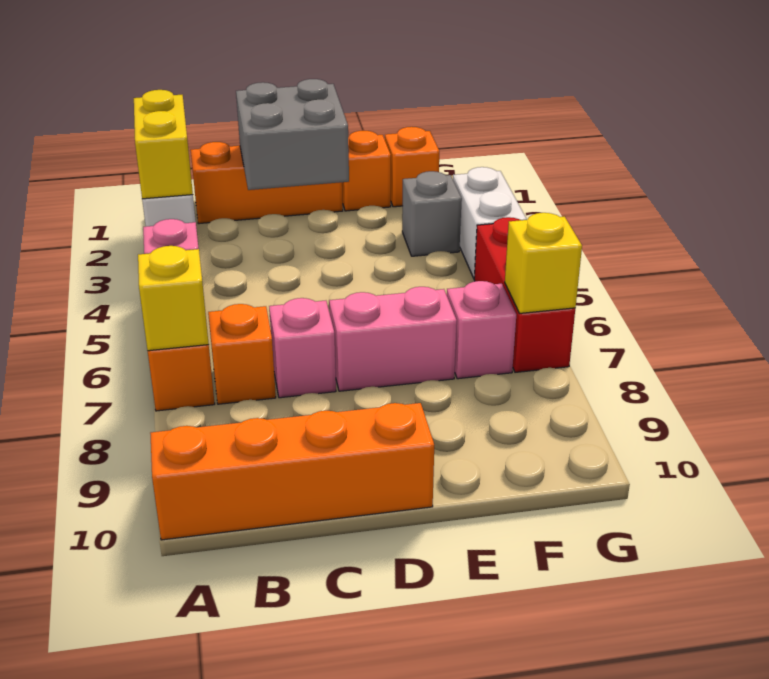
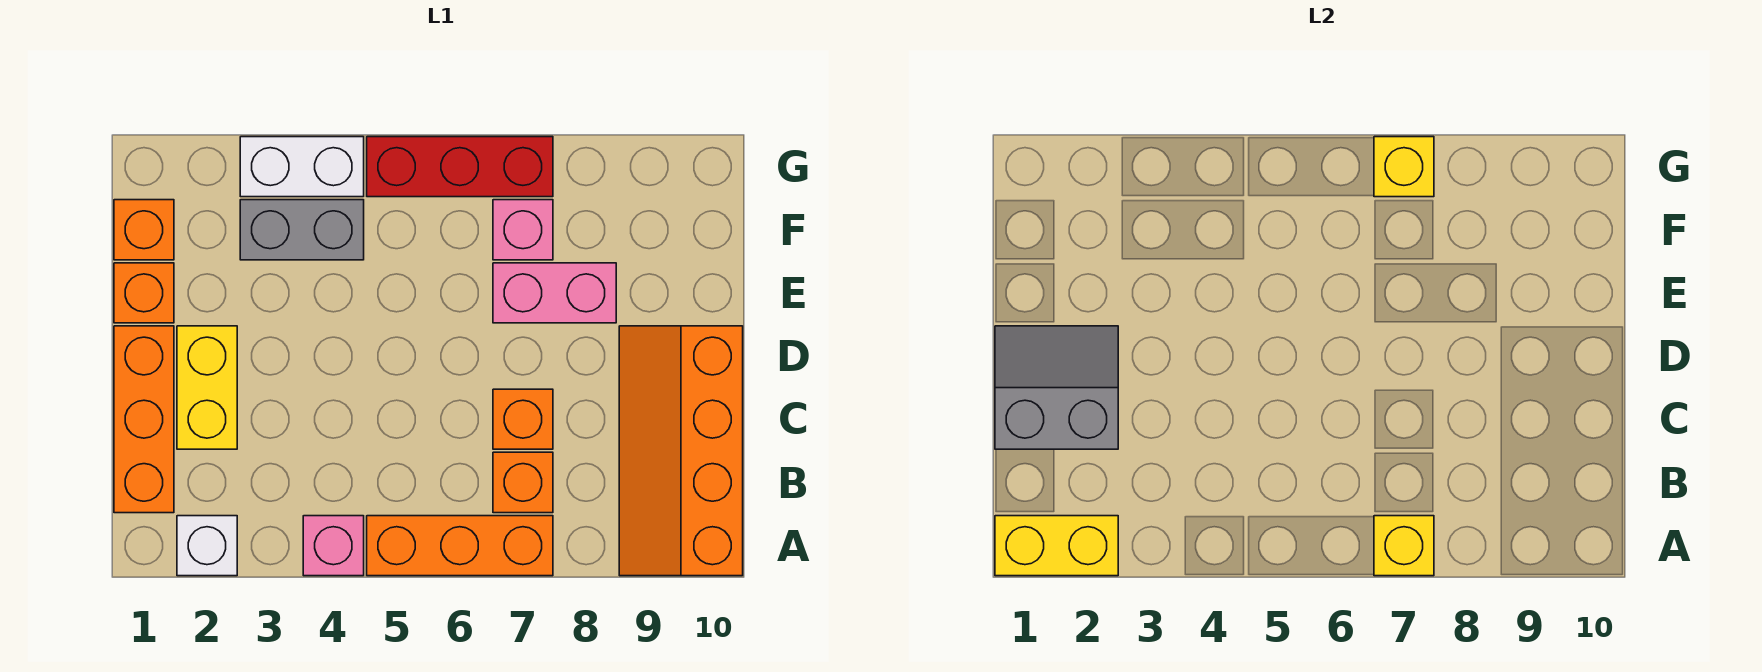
grey 2x2 brick [236,79,349,190] -> grey 2x2 slope [995,326,1118,449]
none -> yellow 1x2 brick [177,326,237,449]
pink 1x1 brick [269,298,336,398] -> orange 1x1 brick [493,389,553,449]
pink 1x2 brick [329,287,457,391] -> pink 1x2 brick turned to [493,263,616,323]
grey 1x1 brick [402,171,462,256] -> grey 1x2 brick [240,200,364,260]

